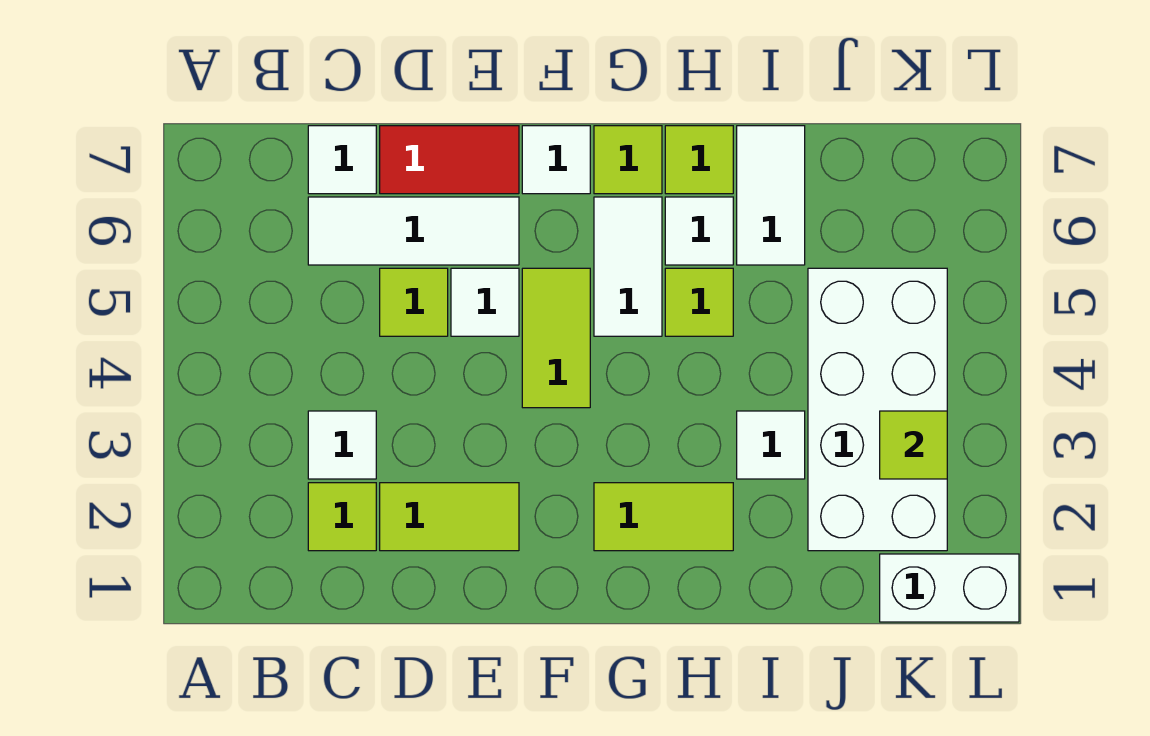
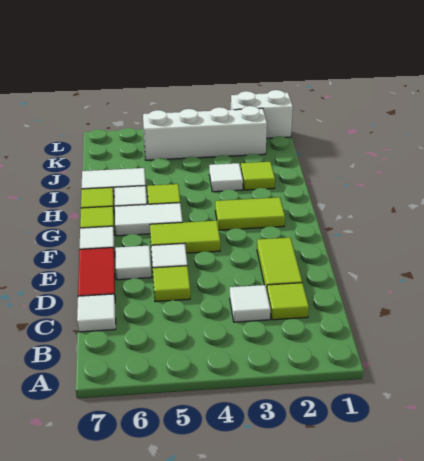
white 1x3 tile [308,197,519,265] -> white 1x1 tile [115,246,151,280]
lime 1x2 tile [594,483,733,551] -> lime 1x2 tile turned to [215,197,285,230]
white 2x4 brick [808,268,947,551] -> white 1x4 brick [143,106,267,160]
white 1x2 brick [880,554,1019,622] -> white 1x2 brick turned to [231,90,293,138]
lime 1x1 tile [880,411,947,479] -> lime 1x1 tile moved to [241,162,275,190]

